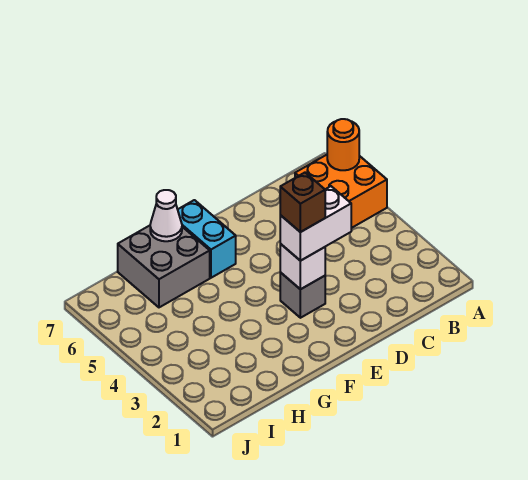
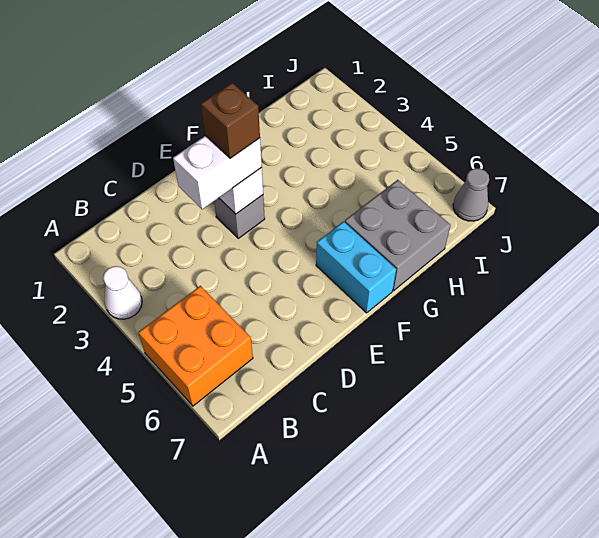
orange 1x1 round brick [327,119,359,170] -> none
white 1x1 cone [150,190,182,241] -> white 1x1 cone moved to [103,266,142,319]
none -> grey 1x1 cone [453,168,489,221]

